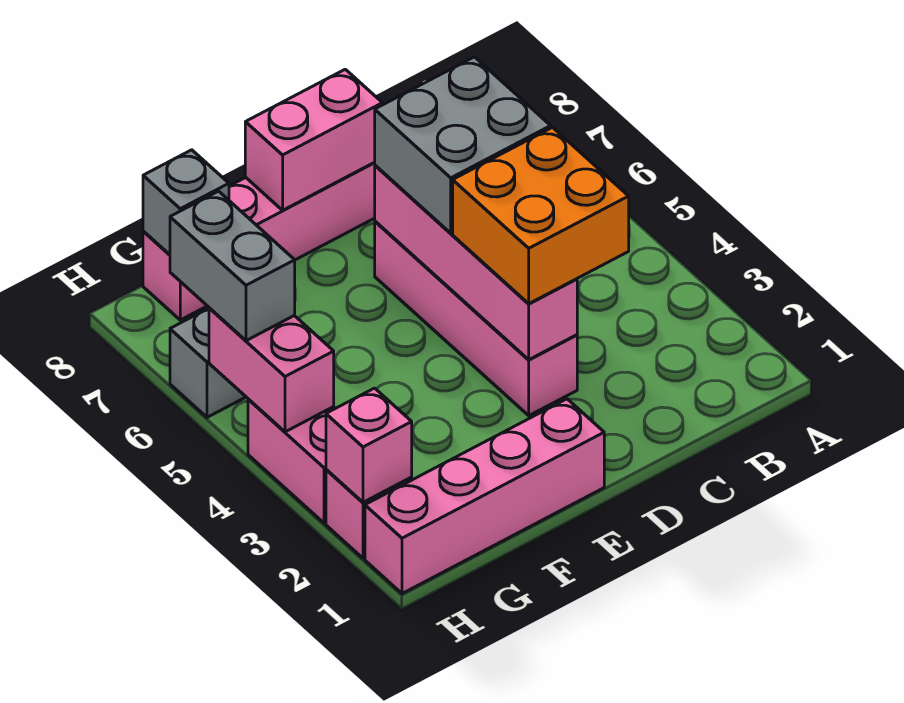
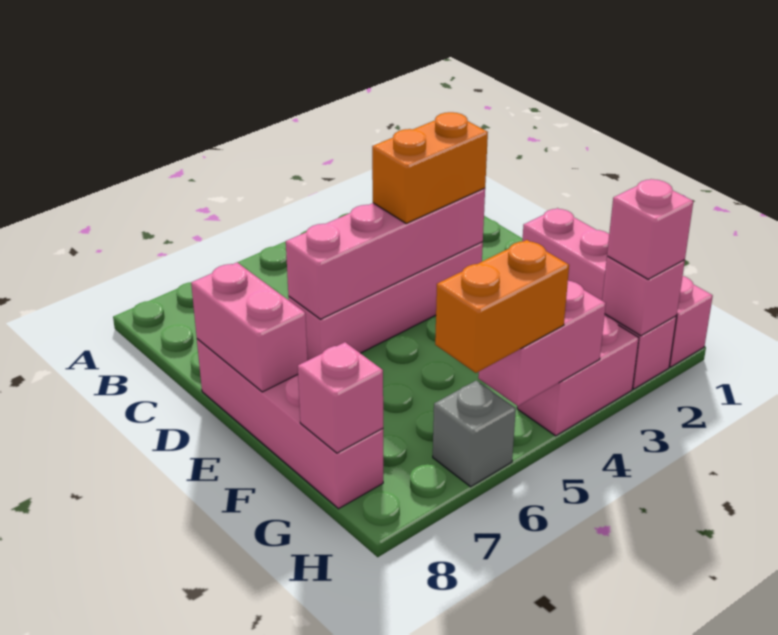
orange 2x2 brick [453,127,629,304] -> orange 1x2 brick [372,112,488,223]
grey 2x2 brick [375,57,551,233] -> none
grey 1x1 brick [143,150,229,255] -> pink 1x1 brick [298,342,383,453]
none -> pink 1x1 brick [607,179,693,279]
grey 1x2 brick [170,191,295,341] -> orange 1x2 brick [435,240,569,373]

